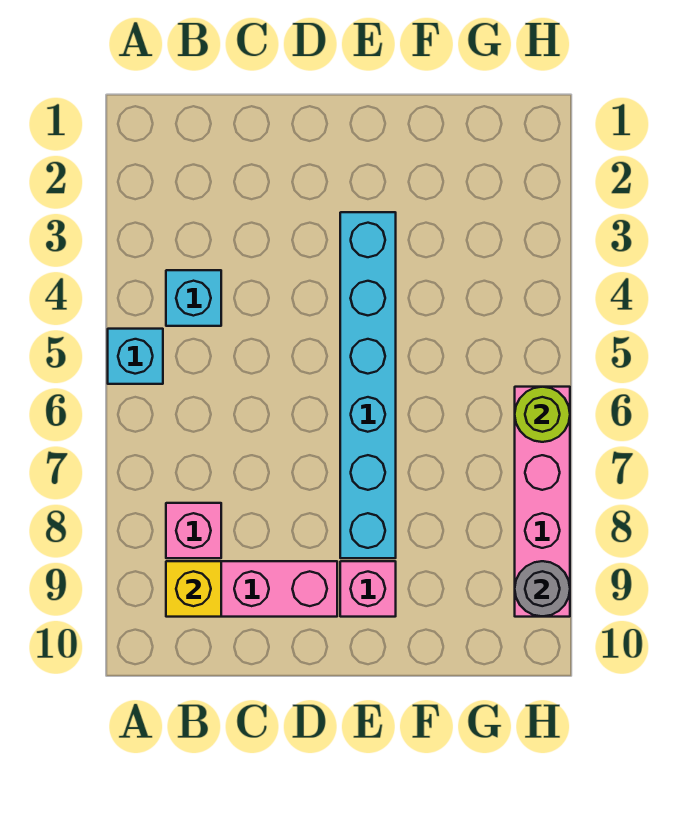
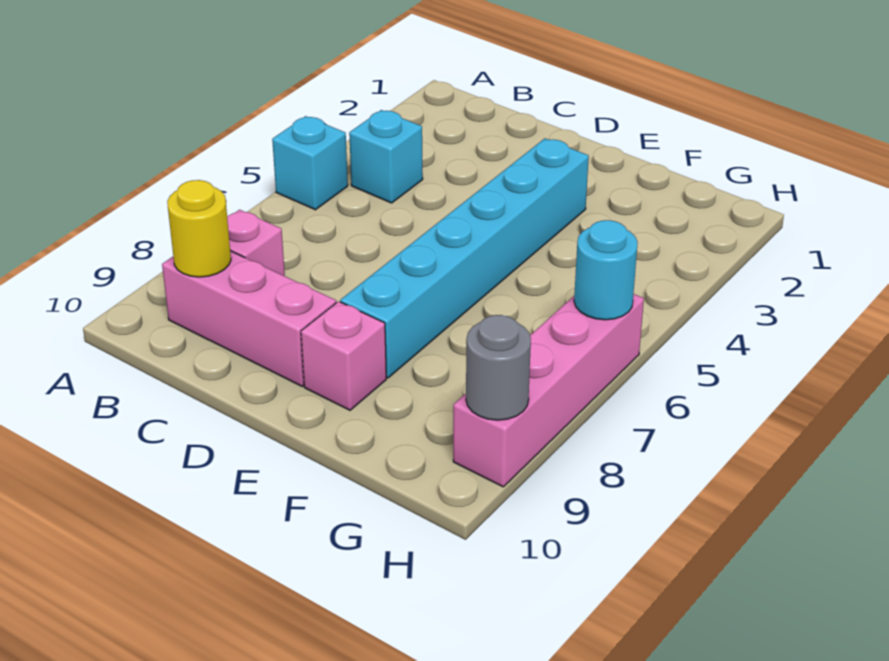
yellow 1x1 brick [166,561,221,617] -> yellow 1x1 round brick [167,180,231,277]
lime 1x1 round brick [515,387,570,442] -> cyan 1x1 round brick [574,220,638,320]

